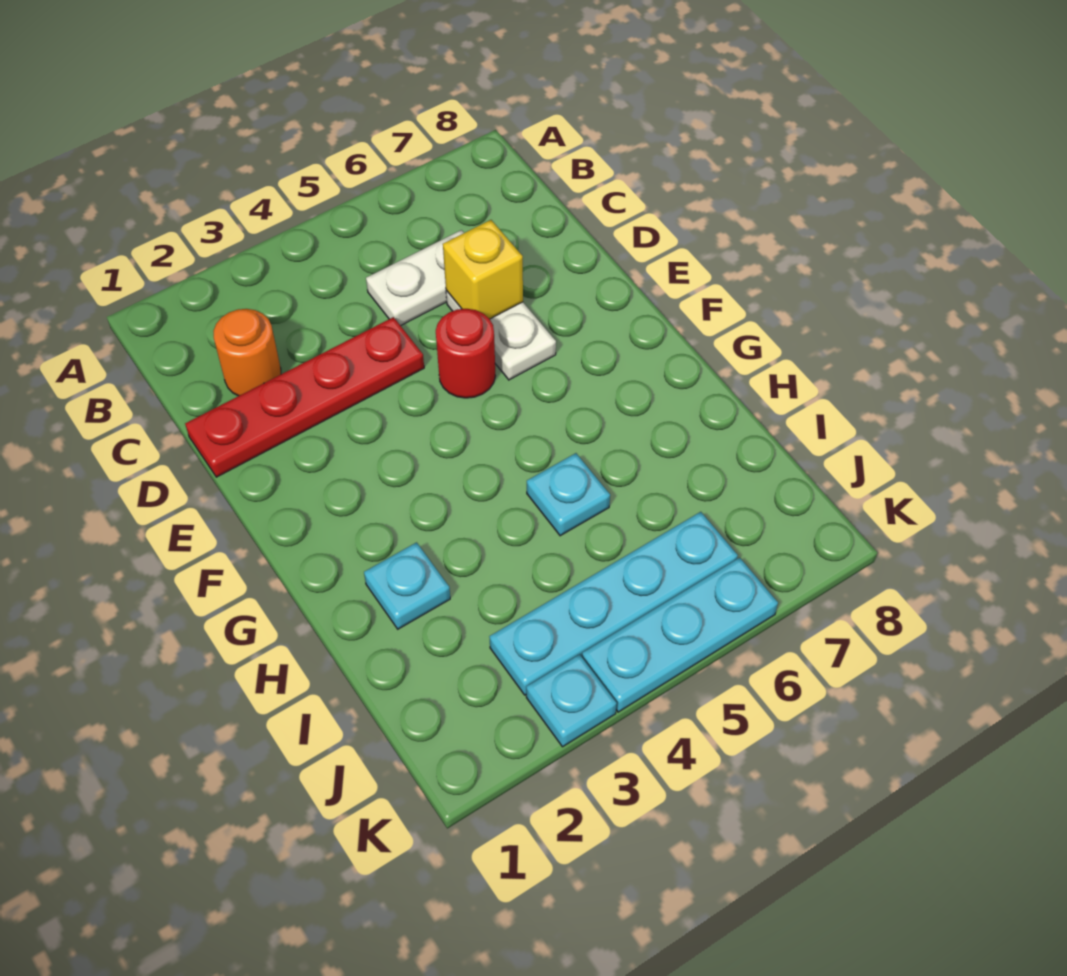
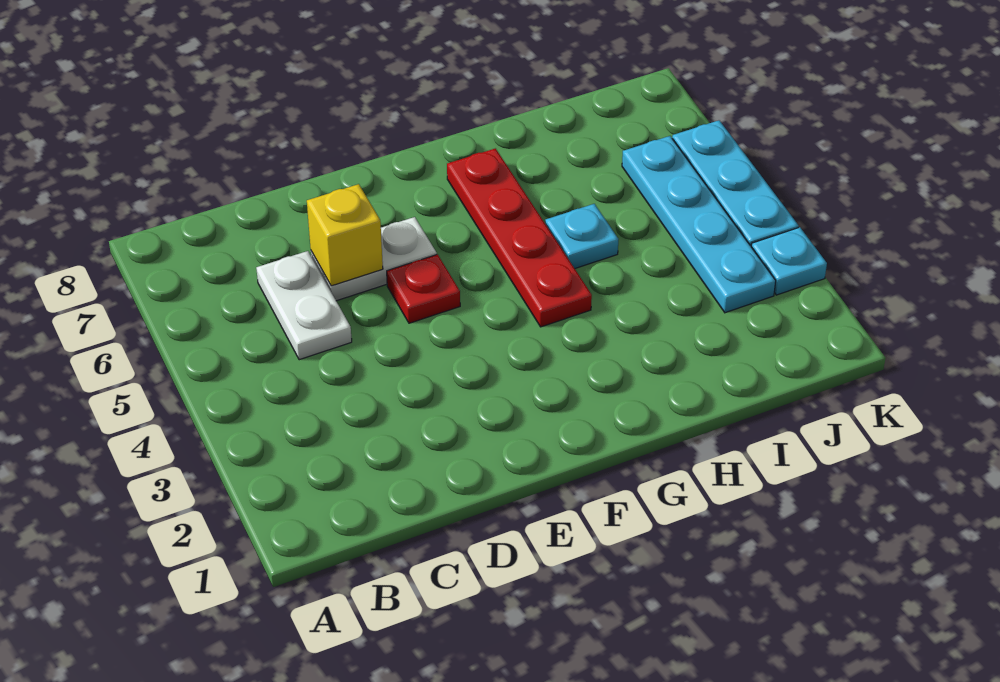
orange 1x1 round brick [214,309,281,396] -> none
red 1x4 plate [185,317,424,477] -> red 1x4 plate moved to [447,148,592,327]
red 1x1 round brick [436,309,495,398] -> red 1x1 plate [387,254,460,323]
cyan 1x1 plate [364,542,450,629] -> none

